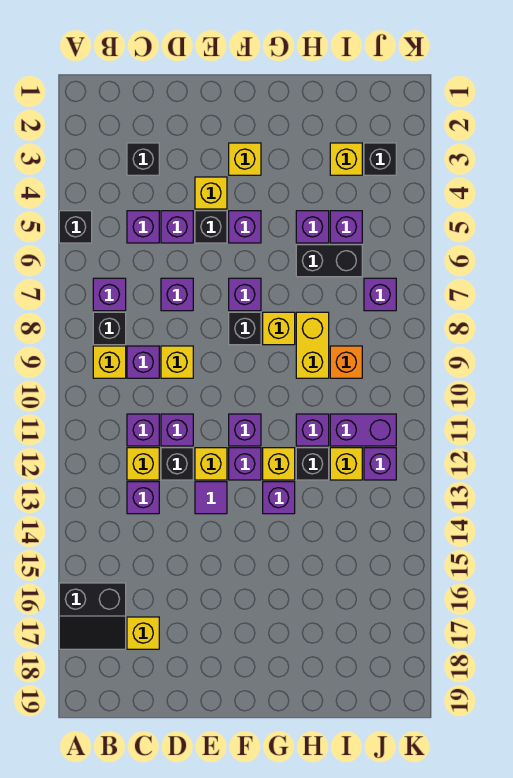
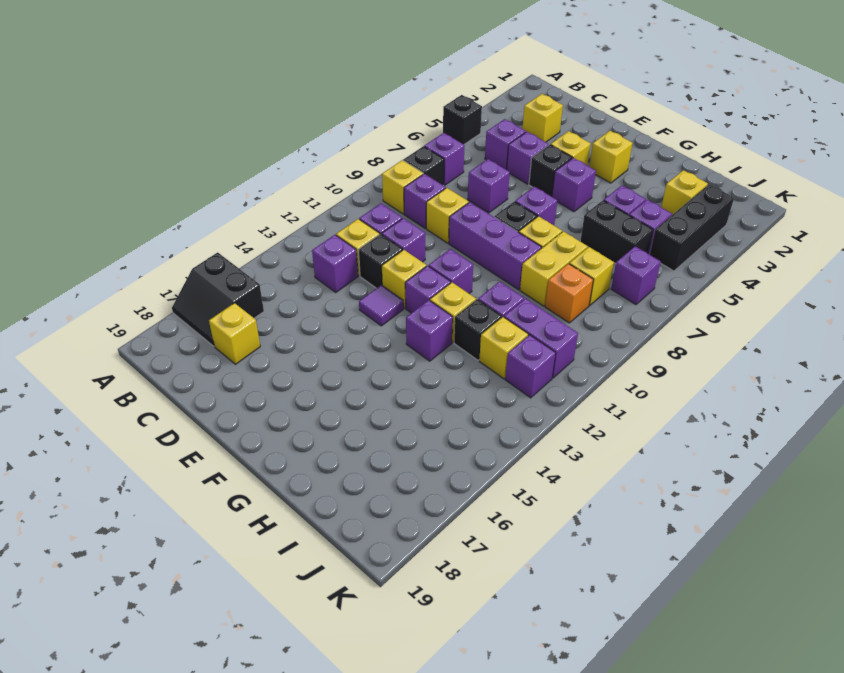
black 1x1 brick [127,143,159,175] -> yellow 1x1 brick [522,94,563,142]
none -> purple 1x3 brick [449,202,541,290]
none -> yellow 1x1 brick [569,247,614,305]
black 1x1 brick [364,143,396,175] -> black 1x3 brick [650,184,734,271]

